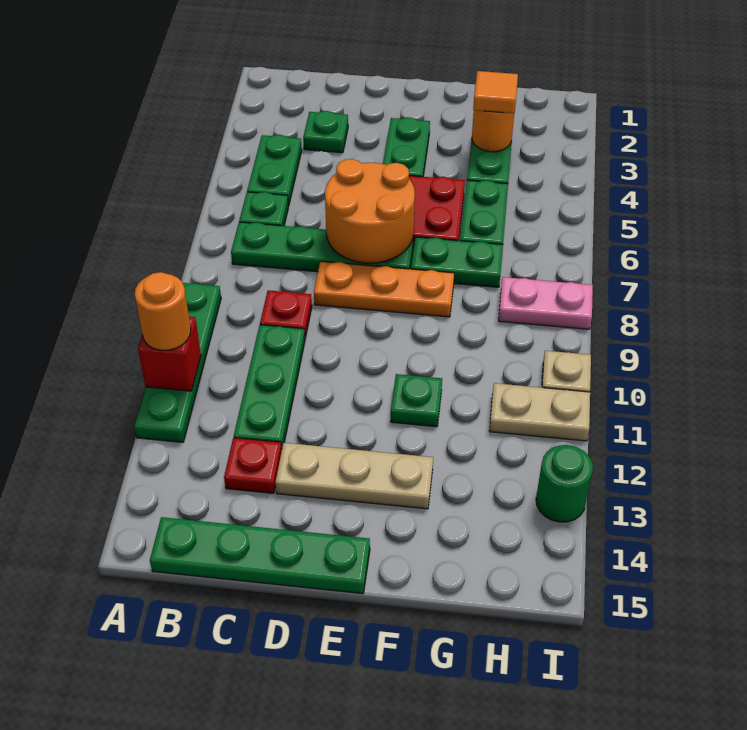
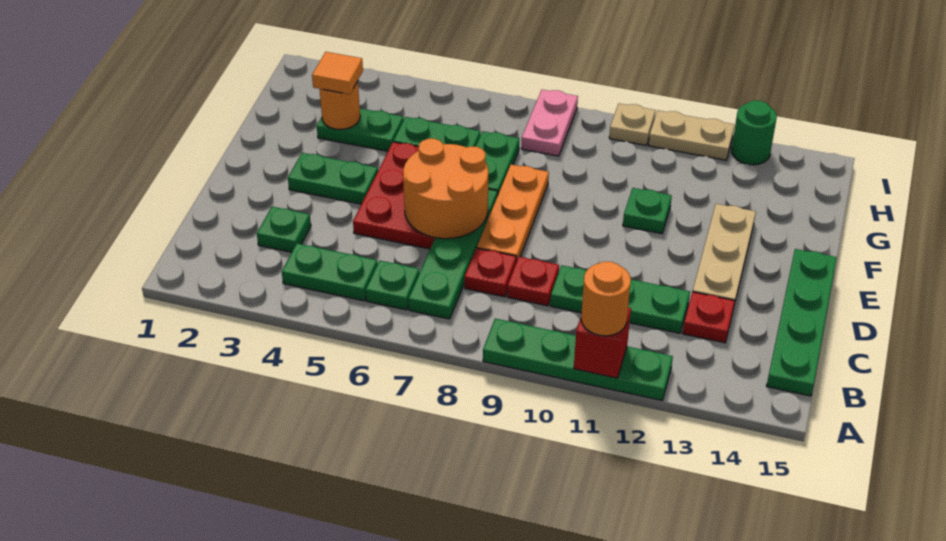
none -> red 1x1 plate [465,248,516,297]
tan 1x2 plate [490,383,590,441] -> tan 1x2 plate turned to [649,111,735,160]

